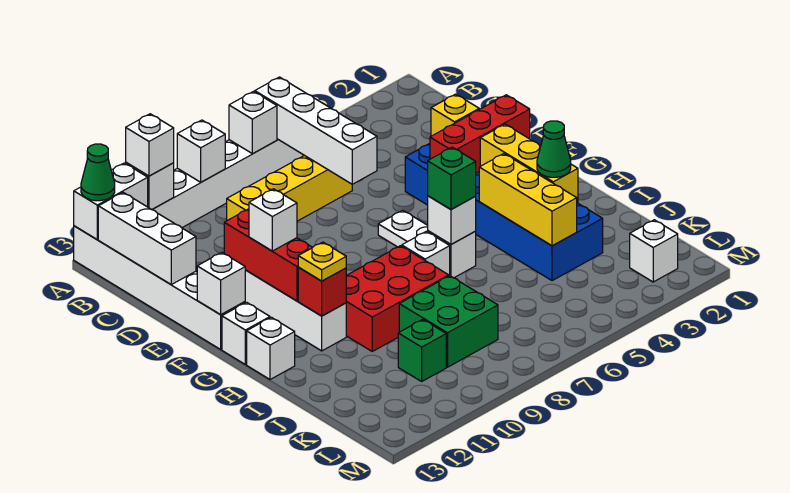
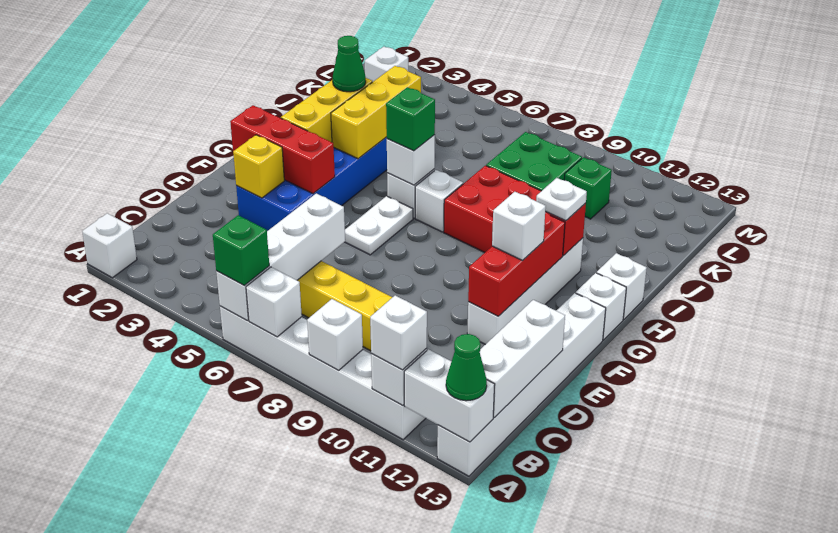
none -> green 1x1 brick [213,215,269,286]
white 1x1 brick [197,252,245,315] -> white 1x1 brick moved to [82,213,137,278]
yellow 1x1 plate [298,242,346,281] -> white 1x1 plate [536,178,587,221]

